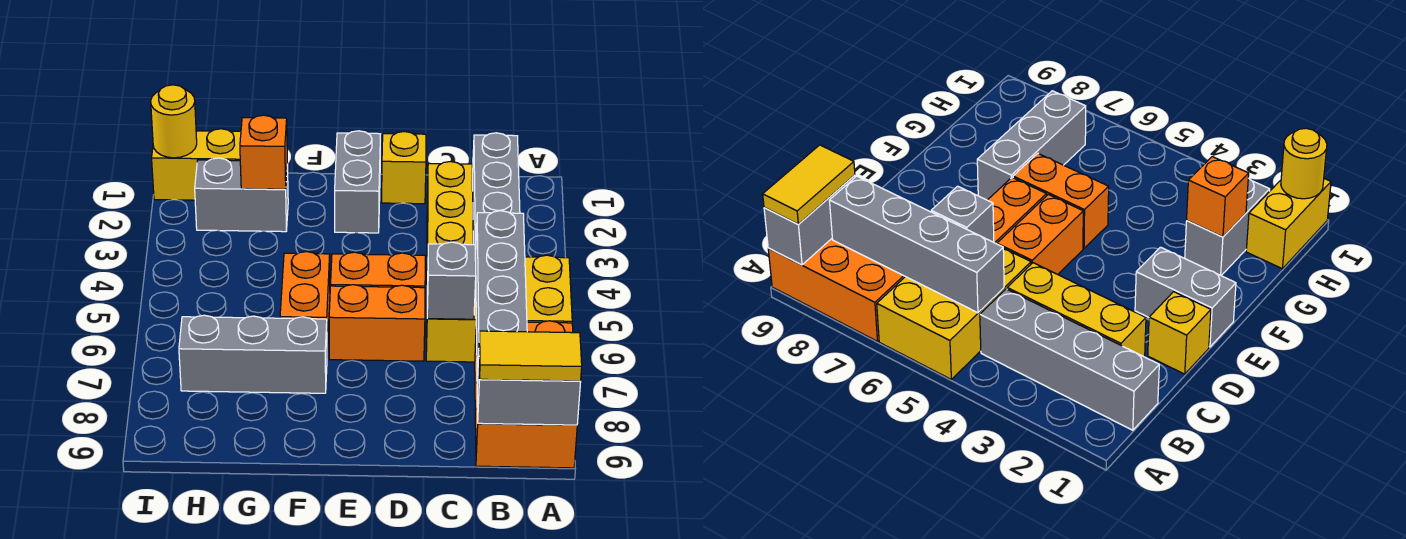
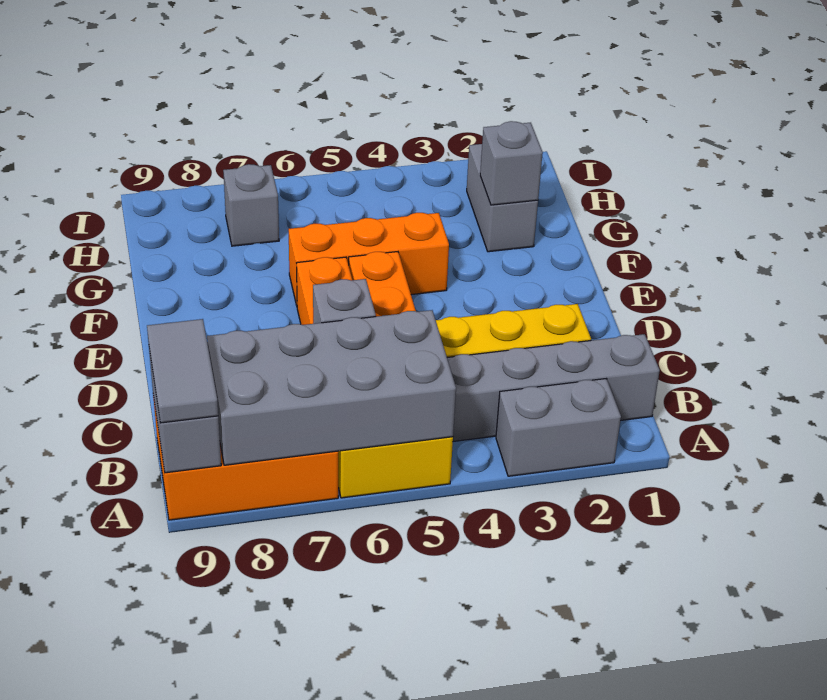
yellow 1x2 tile [479,331,582,381] -> grey 1x2 tile [147,319,218,423]
grey 1x4 brick [475,211,527,383] -> grey 2x4 brick [207,310,456,465]
yellow 1x1 brick [382,132,426,204] -> none
grey 1x2 brick [335,131,380,233] -> grey 1x2 brick moved to [496,379,621,476]
orange 1x2 brick [280,252,330,351] -> orange 1x3 brick [289,213,449,306]
grey 1x3 brick [179,315,327,393] -> grey 1x1 brick [223,164,279,246]
orange 1x1 brick [240,115,287,189] -> grey 1x1 brick [480,121,543,205]
yellow 1x2 brick [152,129,241,200] -> none
yellow 1x1 round brick [151,85,197,158] -> none

